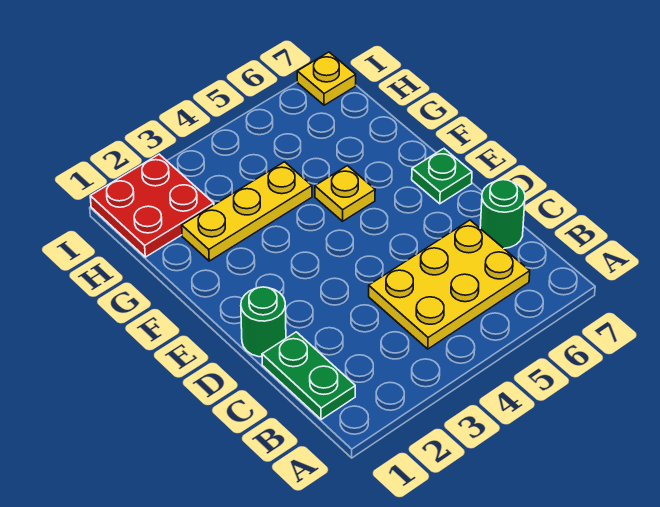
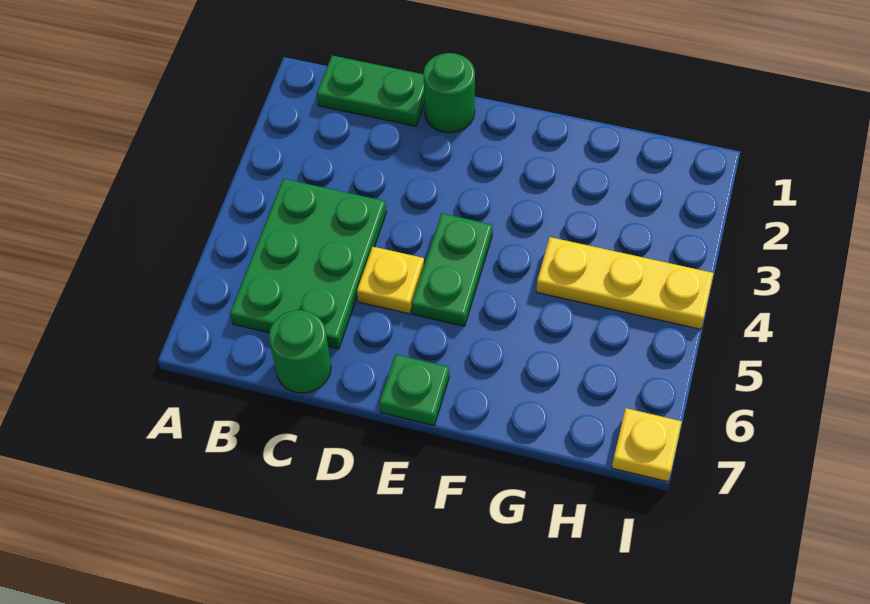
yellow 2x3 plate [369,220,530,349] -> green 2x3 plate [230,179,386,349]
none -> green 1x2 plate [412,213,492,326]
yellow 1x1 plate [315,166,375,221] -> yellow 1x1 plate moved to [357,247,424,314]
yellow 1x3 plate [182,162,312,261] -> yellow 1x3 plate turned to [536,237,713,329]
red 2x2 plate [90,154,214,257] -> none

